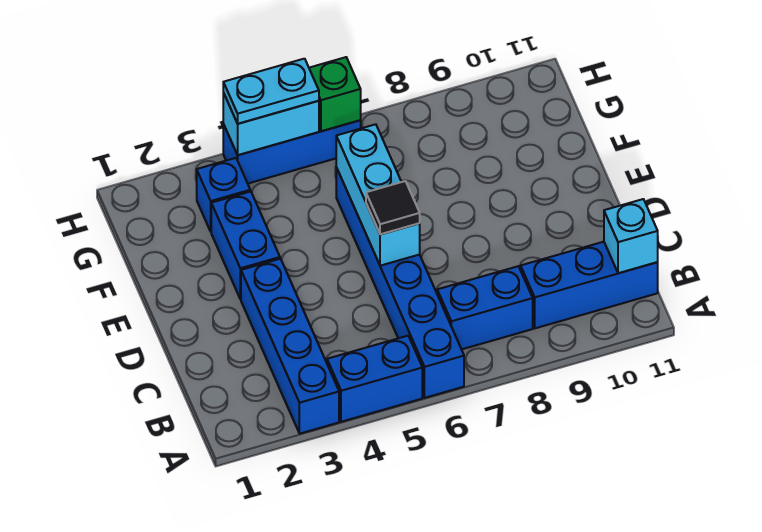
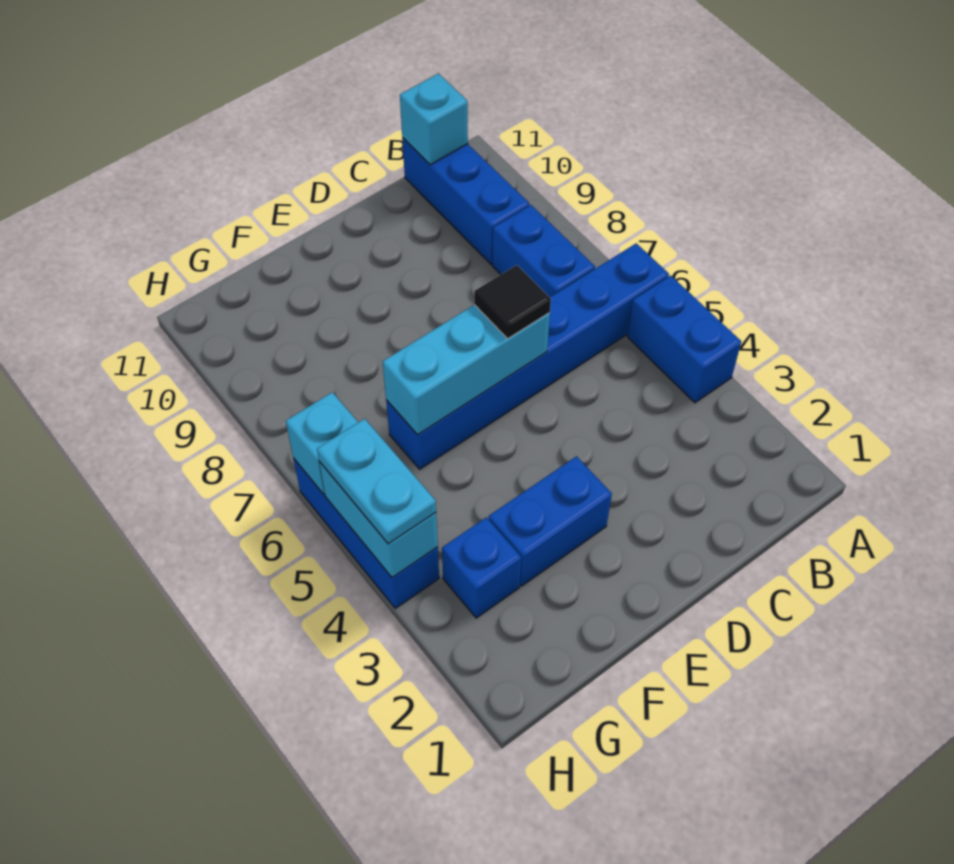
blue 1x4 brick [241,259,339,434] -> none
green 1x1 brick [309,57,361,131] -> cyan 1x1 brick [286,392,358,495]

